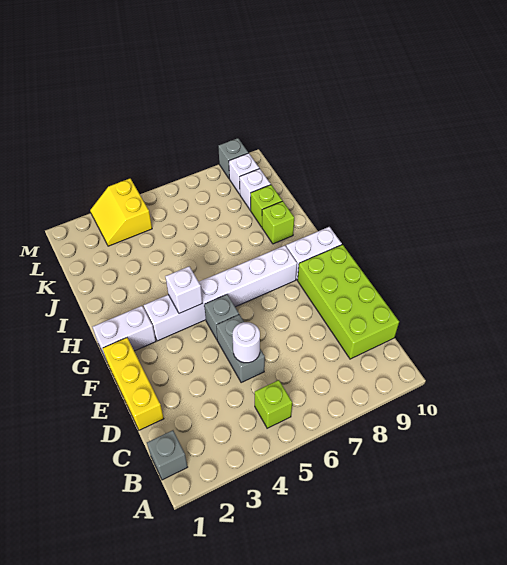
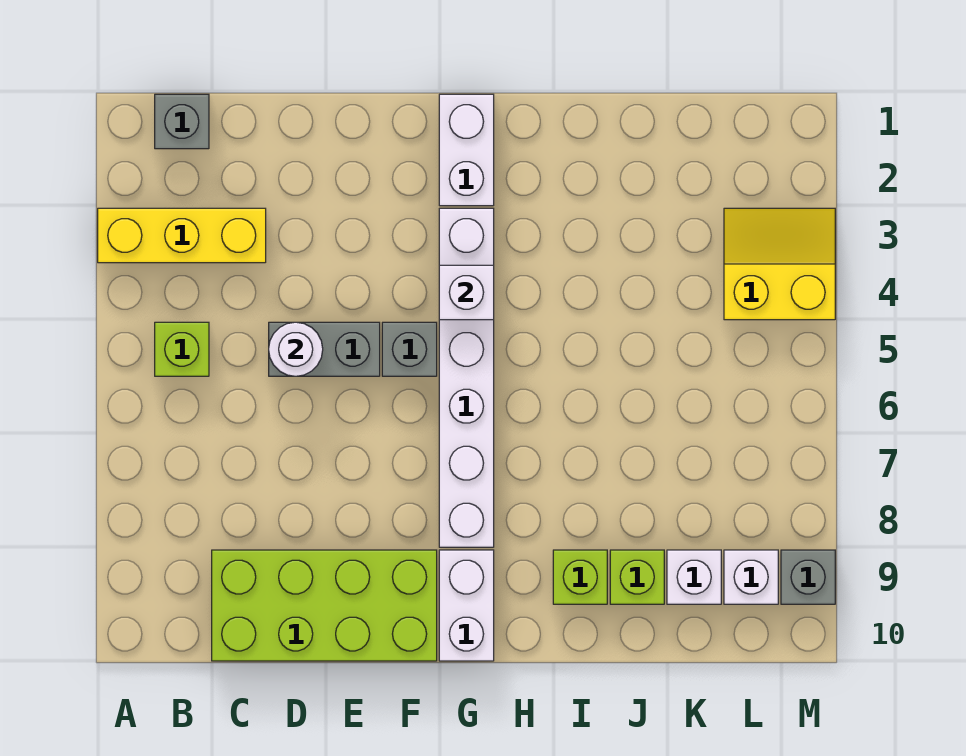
yellow 1x3 brick [102,338,164,430] -> yellow 1x3 brick moved to [98,208,266,263]

